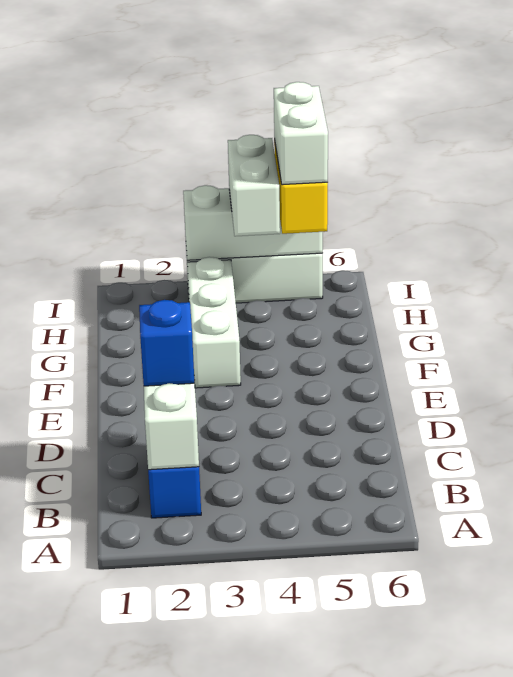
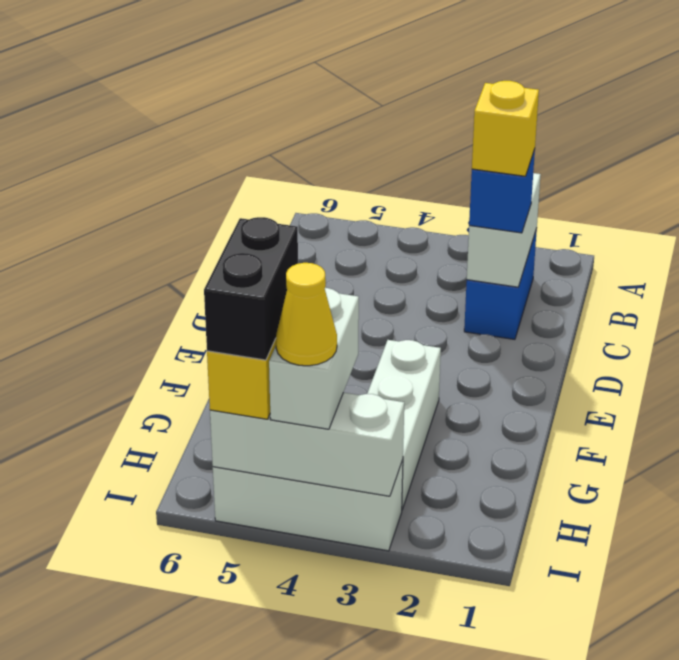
none -> yellow 1x1 brick [472,81,539,176]
white 1x2 brick [274,82,328,185] -> black 1x2 brick [204,217,298,360]
none -> yellow 1x1 cone [276,263,337,366]

